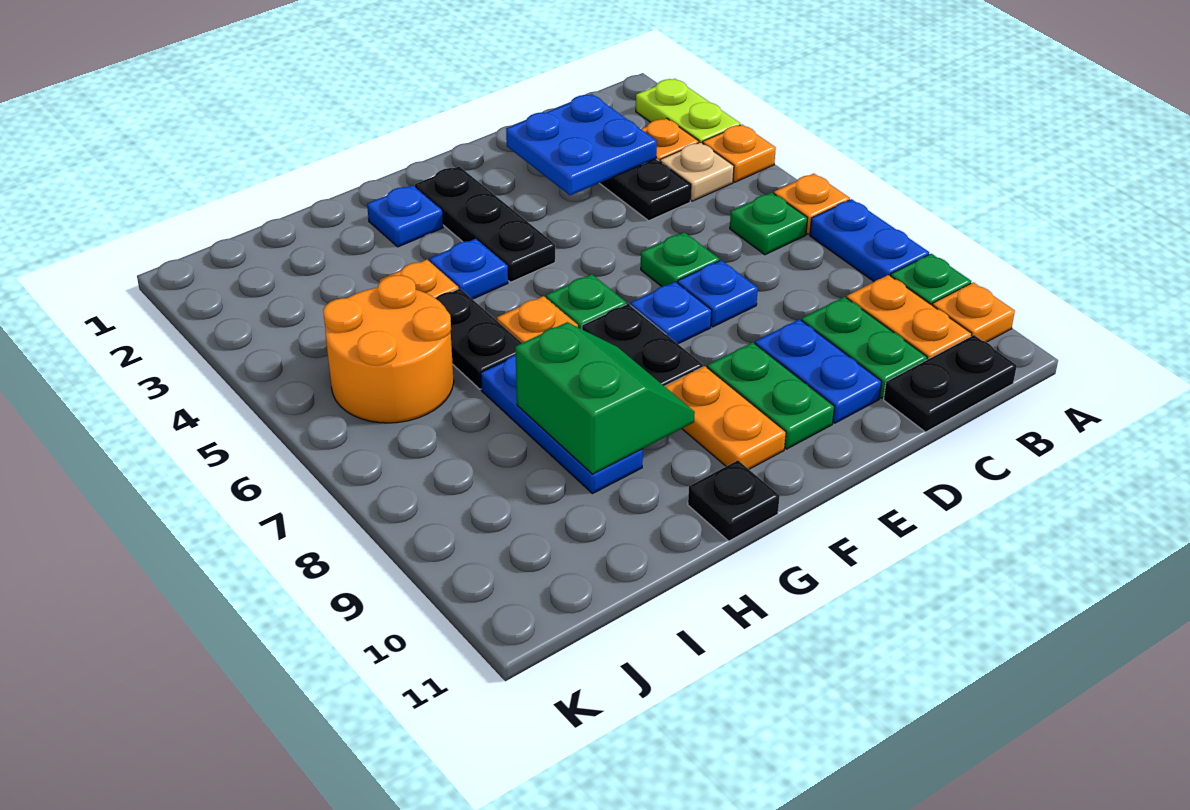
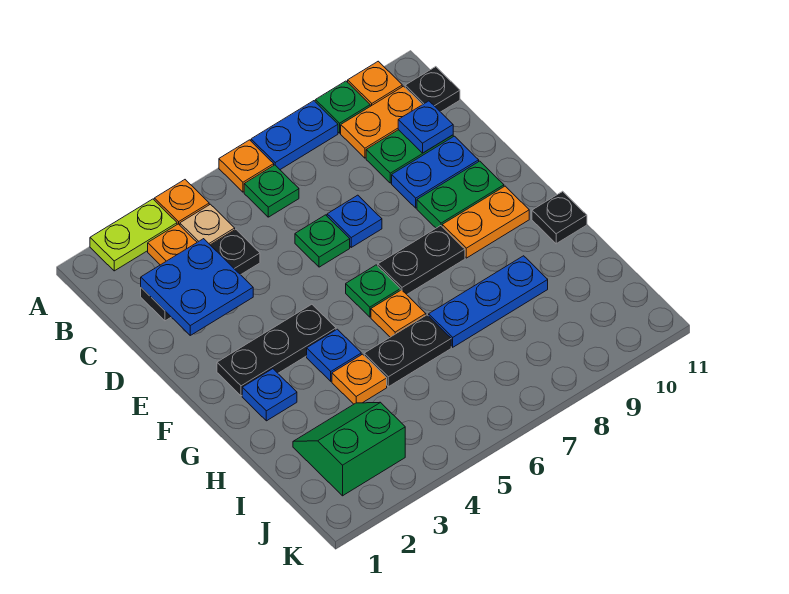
black 1x2 plate [884,335,1017,432] -> black 1x1 plate [405,67,460,112]
blue 1x1 plate [630,282,712,344] -> blue 1x1 plate moved to [398,101,453,153]
green 2x2 slope [515,322,695,474] -> green 2x2 slope moved to [293,402,405,496]
orange 2x2 round brick [323,275,454,423] -> none

